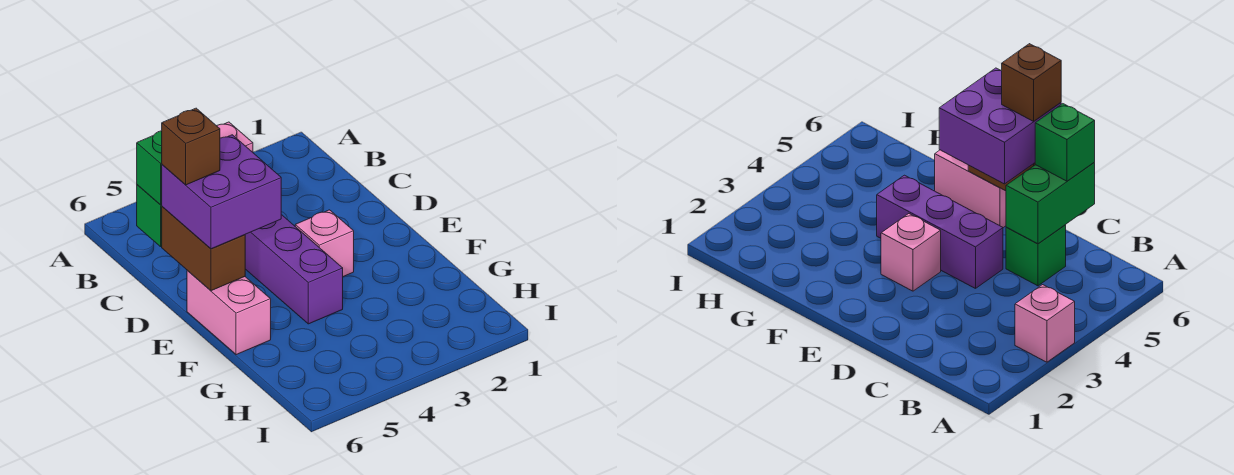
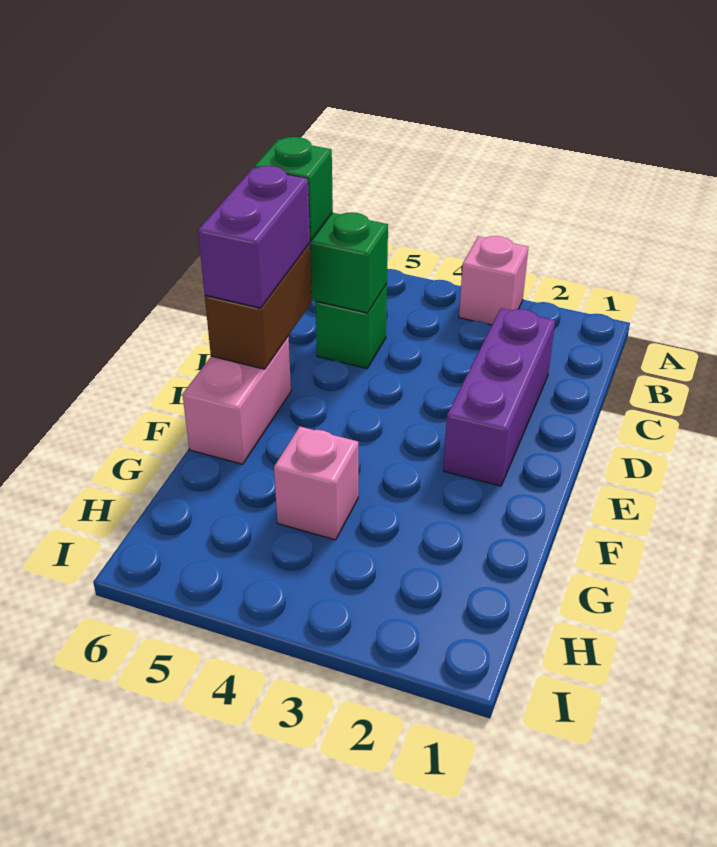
purple 1x3 brick [245,215,343,324] -> purple 1x3 brick moved to [444,308,555,486]
purple 2x2 brick [162,135,281,249] -> purple 1x2 brick [198,166,310,308]
brown 1x1 brick [162,108,220,185] -> none
pink 1x1 brick [295,210,354,277] -> pink 1x1 brick moved to [274,426,358,540]

